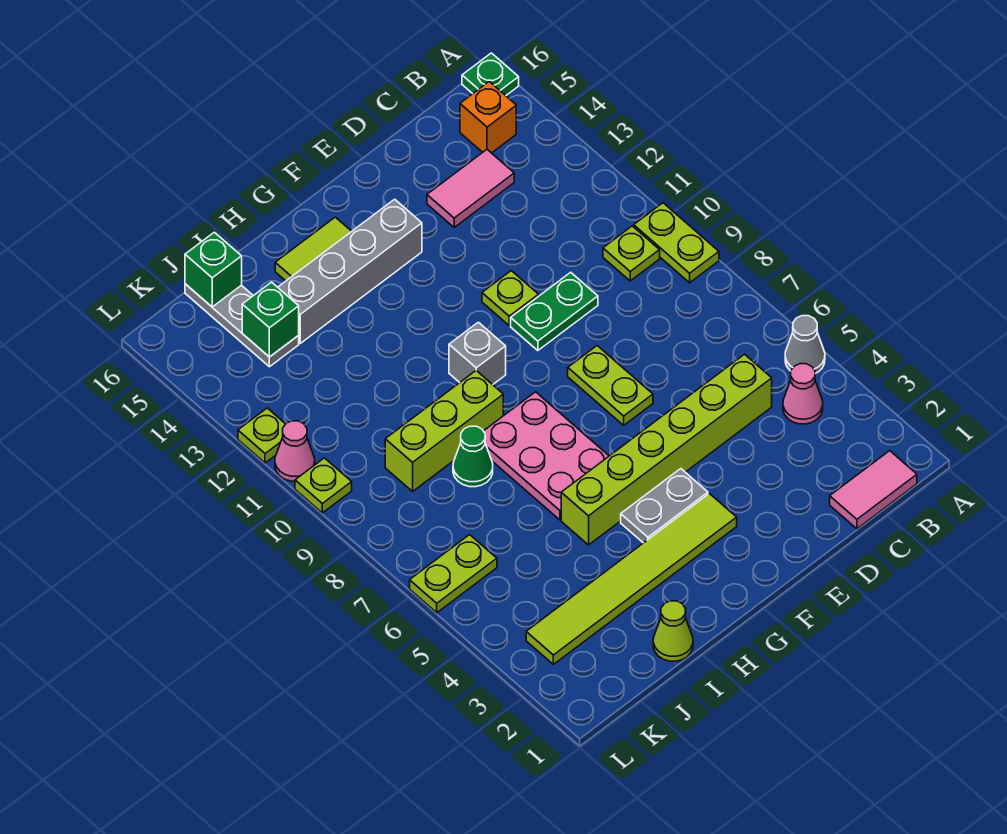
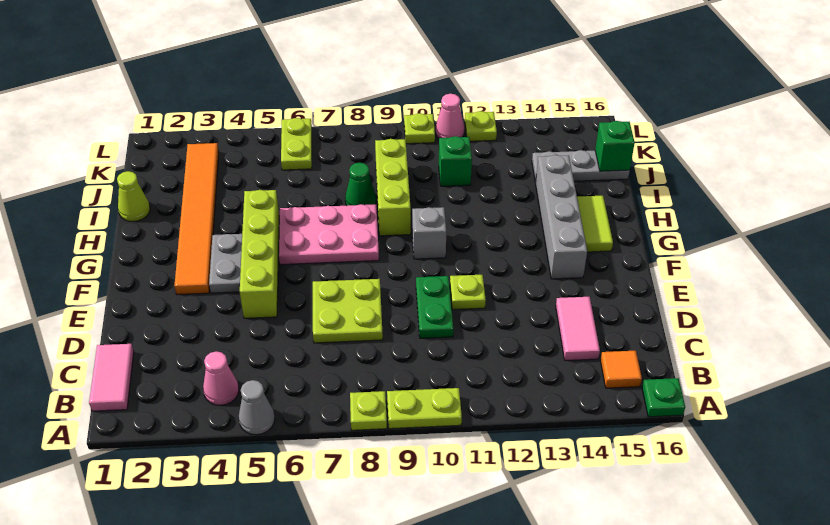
lime 1x1 plate [603,226,660,281] -> lime 1x1 plate moved to [350,391,387,430]
orange 1x1 brick [460,82,516,153] -> orange 1x1 tile [600,351,642,388]
lime 1x6 brick [561,354,772,545] -> lime 1x4 brick [240,190,279,318]
lime 1x2 plate [568,346,653,425] -> lime 2x2 plate [313,279,383,343]
lime 1x6 tile [526,494,737,664] -> orange 1x6 tile [174,143,219,295]
green 1x1 brick [242,282,299,357] -> green 1x1 brick moved to [439,136,472,186]

